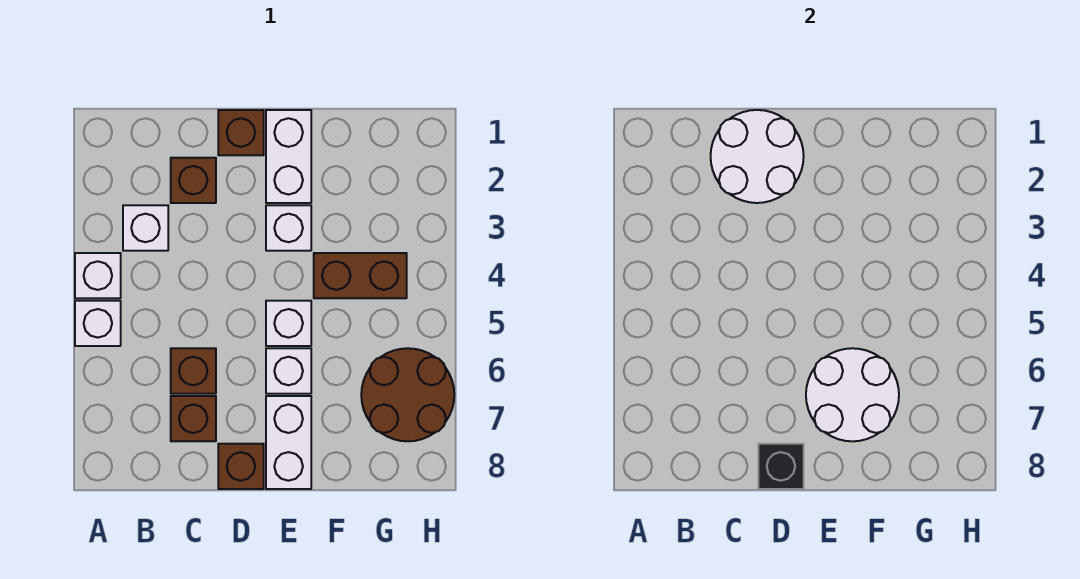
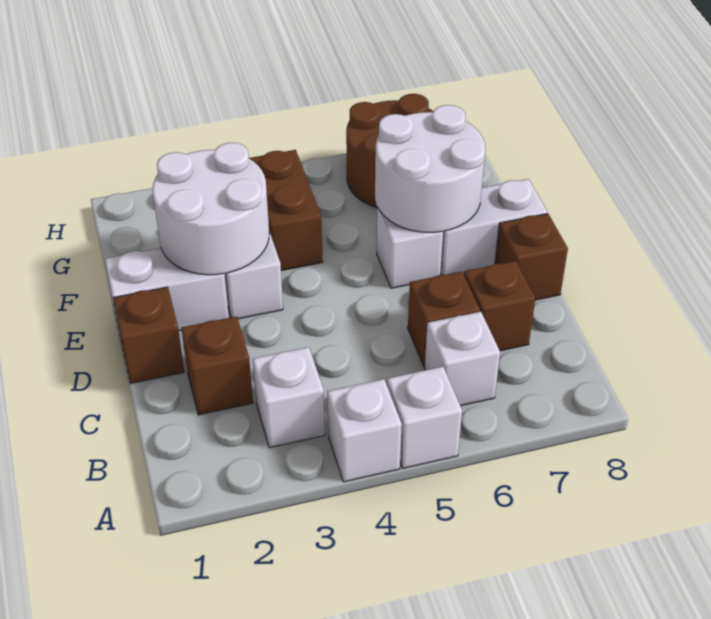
white 2x2 round brick [711,110,804,203] -> white 2x2 round brick moved to [152,143,269,275]
black 1x1 brick [758,444,804,489] -> none
white 1x1 brick [266,301,311,346] -> white 1x1 brick moved to [425,312,500,406]

